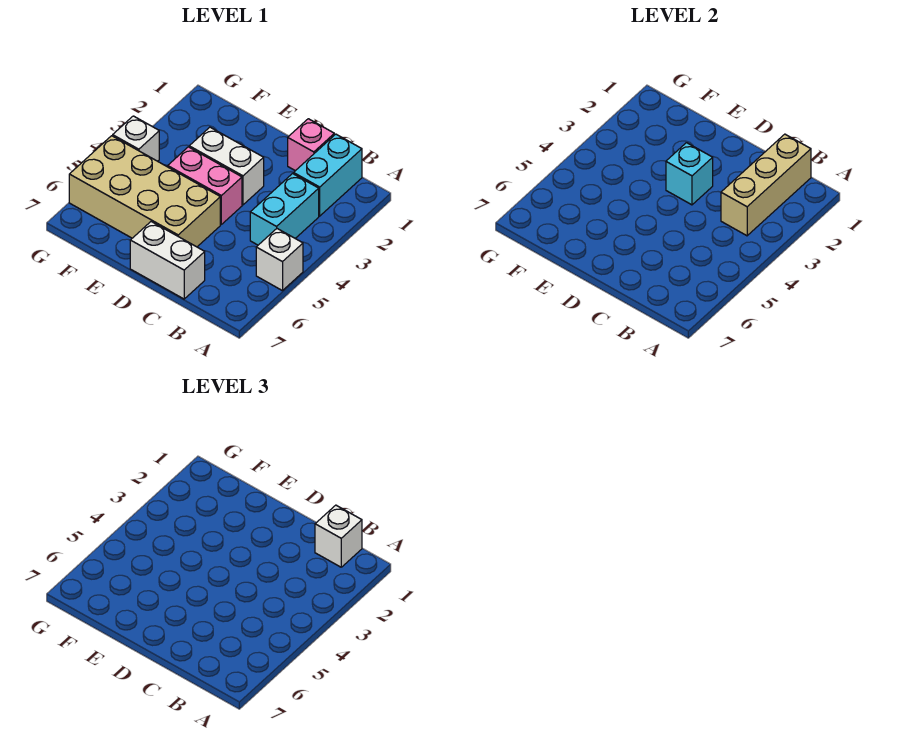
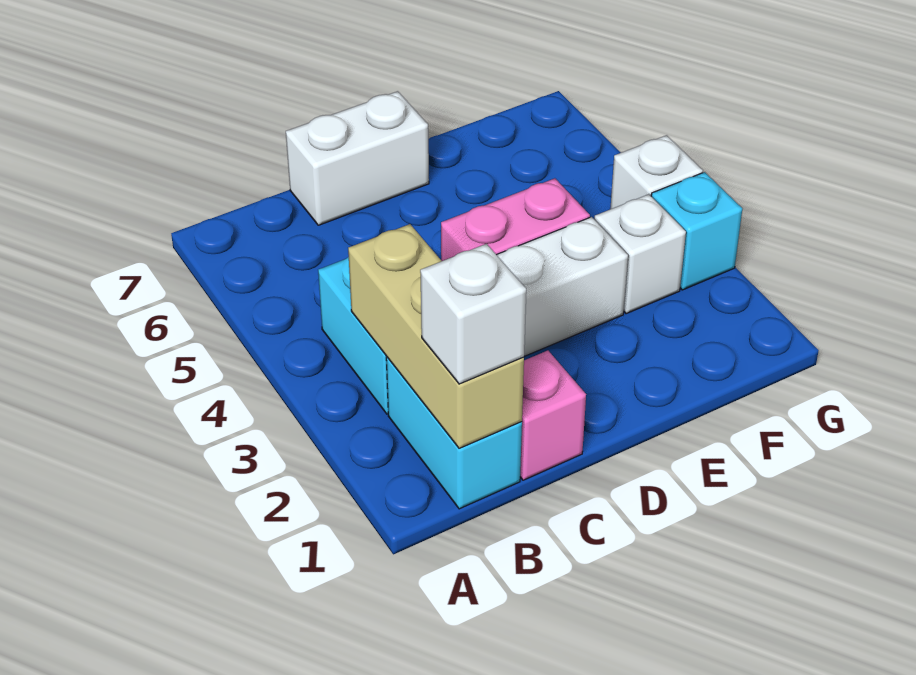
white 1x1 brick [256,229,303,291] -> white 1x1 brick moved to [594,194,686,314]
cyan 1x1 brick [666,143,713,205] -> cyan 1x1 brick moved to [651,172,742,290]
tan 2x4 brick [69,136,220,247] -> none

